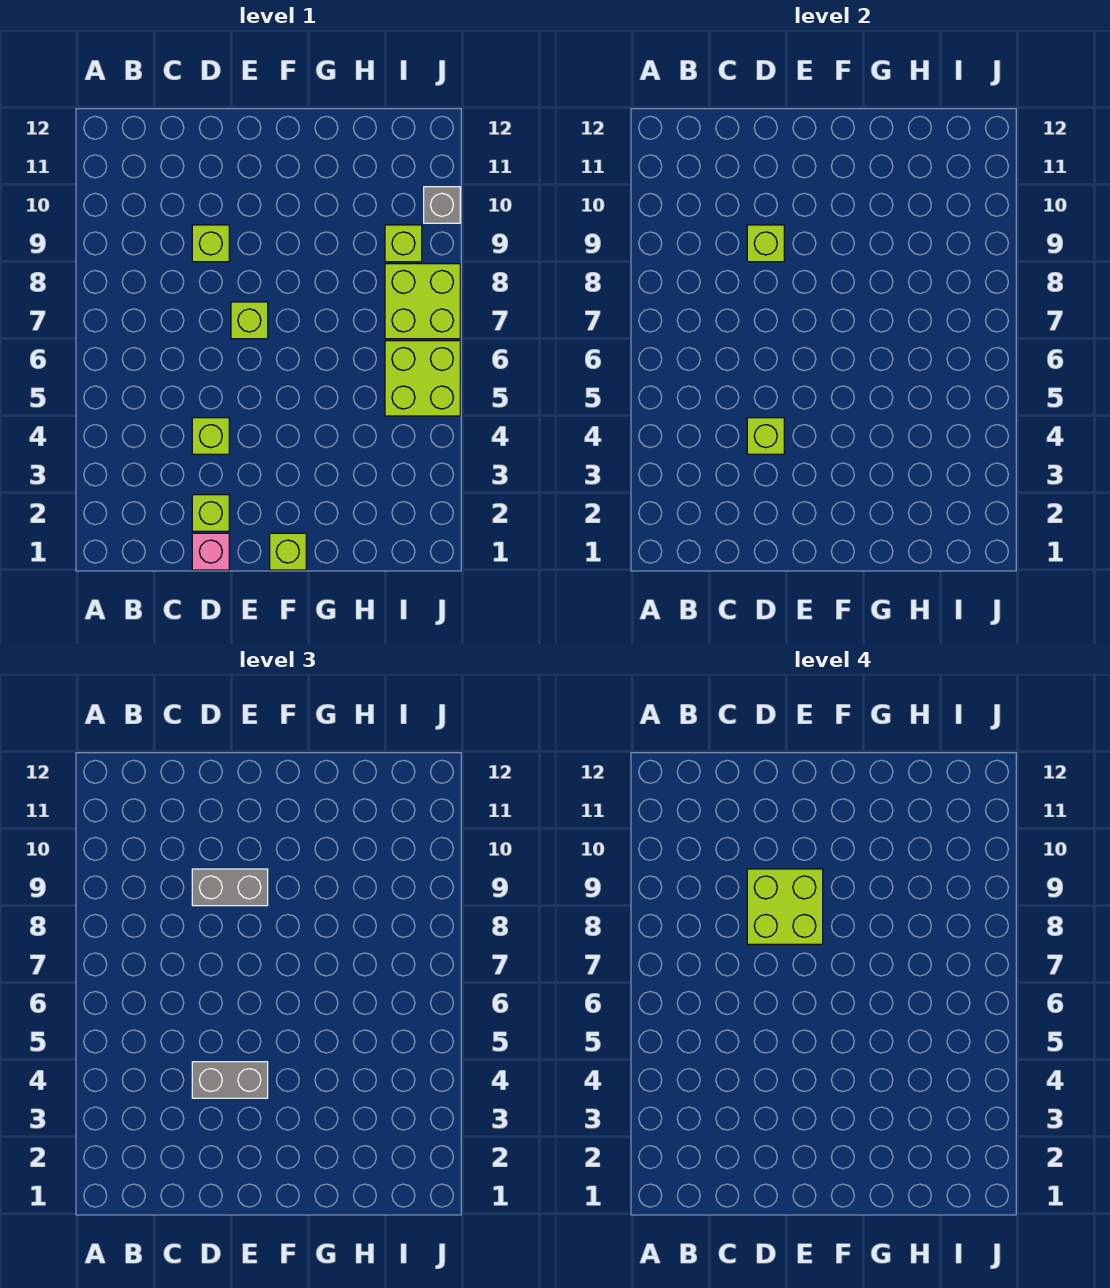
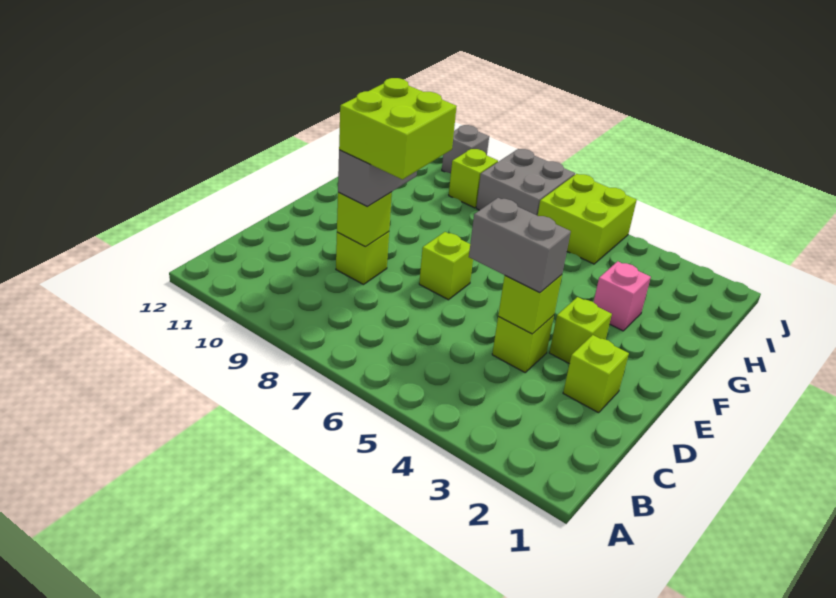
pink 1x1 brick [192,533,229,570] -> pink 1x1 brick moved to [594,261,651,331]
grey 1x2 brick [192,1062,268,1098] -> grey 1x2 brick turned to [469,198,571,293]
lime 1x1 brick [270,533,306,570] -> lime 1x1 brick moved to [549,297,612,364]
lime 2x2 brick [385,264,460,339] -> grey 2x2 brick [476,149,575,216]

